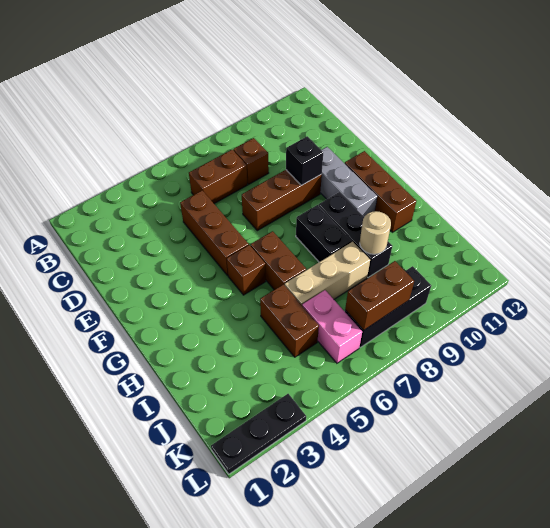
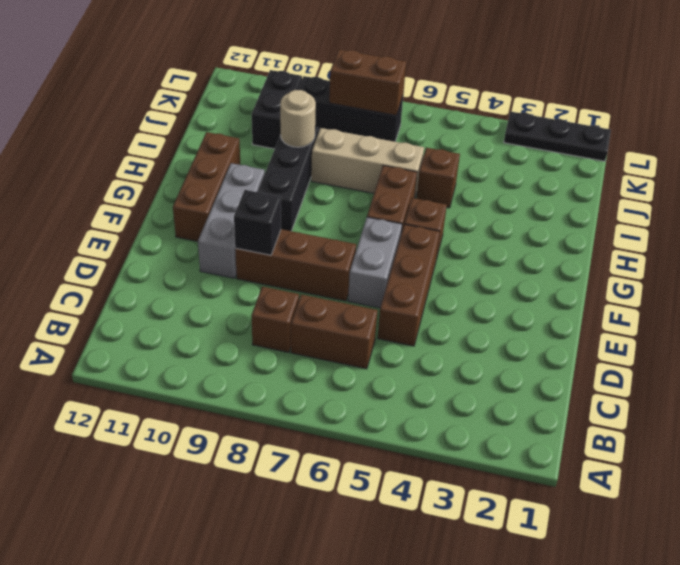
none -> grey 1x2 brick [348,217,402,308]
black 1x2 brick [296,205,352,262] -> black 1x2 brick moved to [252,70,302,149]
brown 1x2 brick [260,284,319,357] -> brown 1x1 brick [416,148,460,208]
pink 1x2 brick [302,290,362,363] -> none

